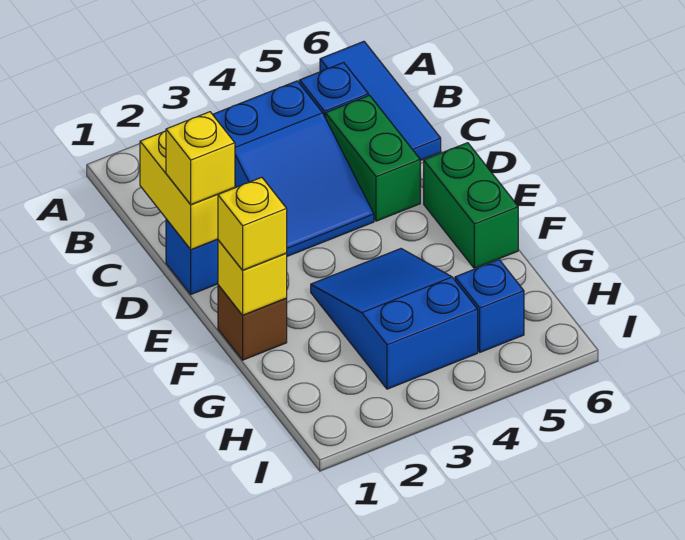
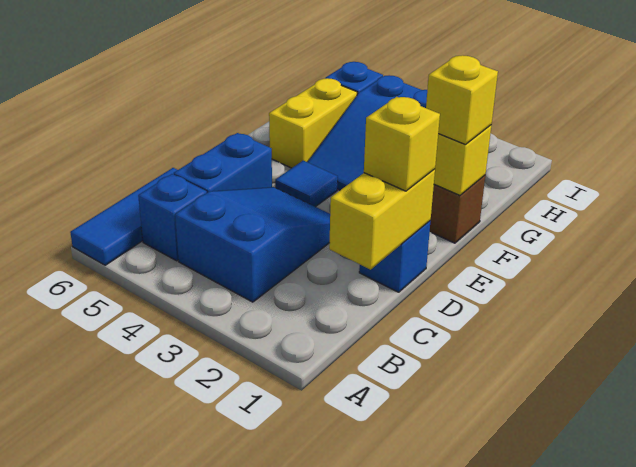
green 1x2 brick [326,95,420,221] -> blue 1x2 brick [174,133,272,193]
none -> blue 1x1 tile [275,161,338,207]
green 1x2 brick [424,143,518,268] -> none
none -> yellow 1x2 brick [269,78,357,168]

